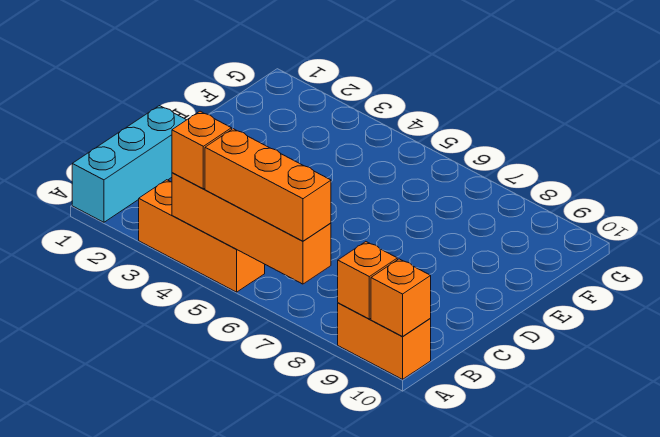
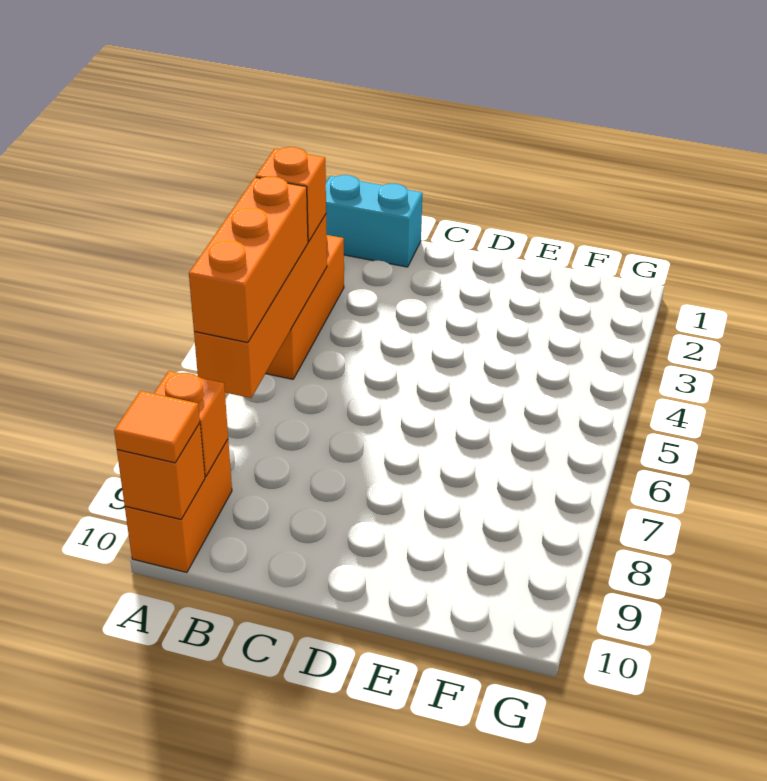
cyan 1x3 brick [72,106,186,222] -> cyan 1x2 brick [326,175,422,267]
none -> orange 1x1 tile [114,391,200,463]

